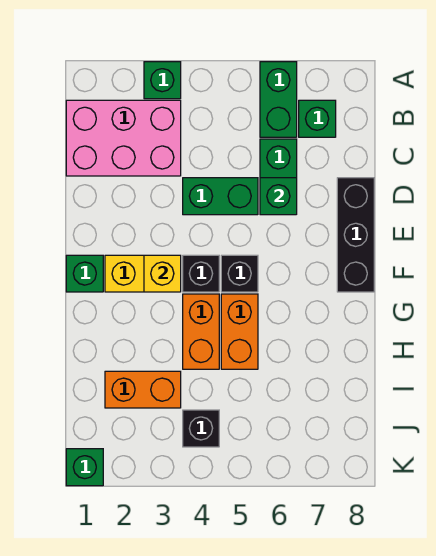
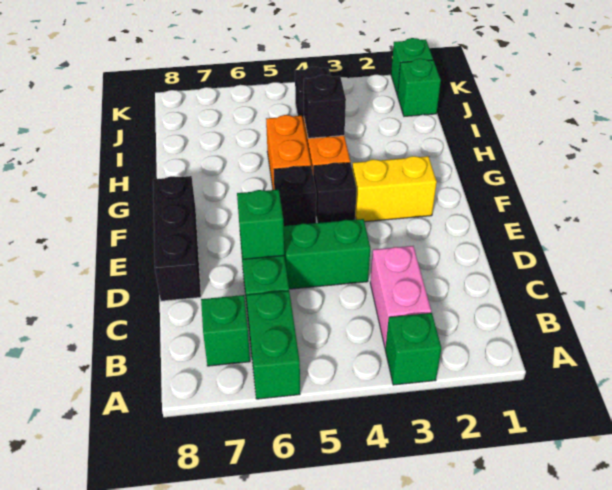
pink 2x3 brick [66,100,181,176] -> pink 1x2 brick [370,246,431,348]
green 1x1 brick [66,255,103,292] -> green 1x1 brick moved to [397,59,441,116]
yellow 1x1 brick [144,255,181,292] -> none
none -> black 1x1 brick [304,75,346,138]
orange 1x2 brick [105,371,181,408] -> none

